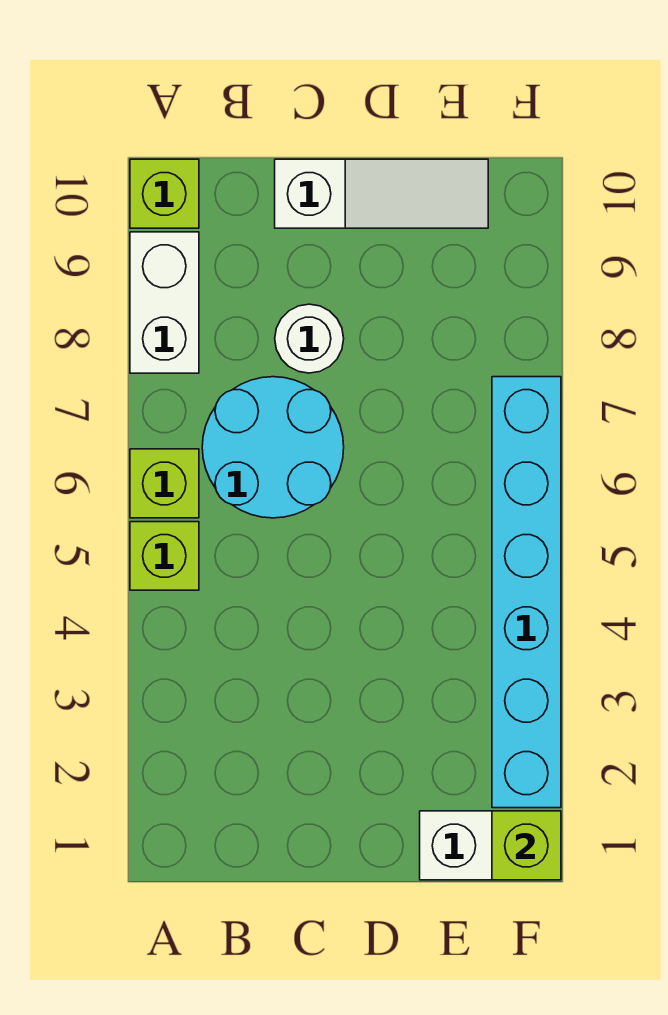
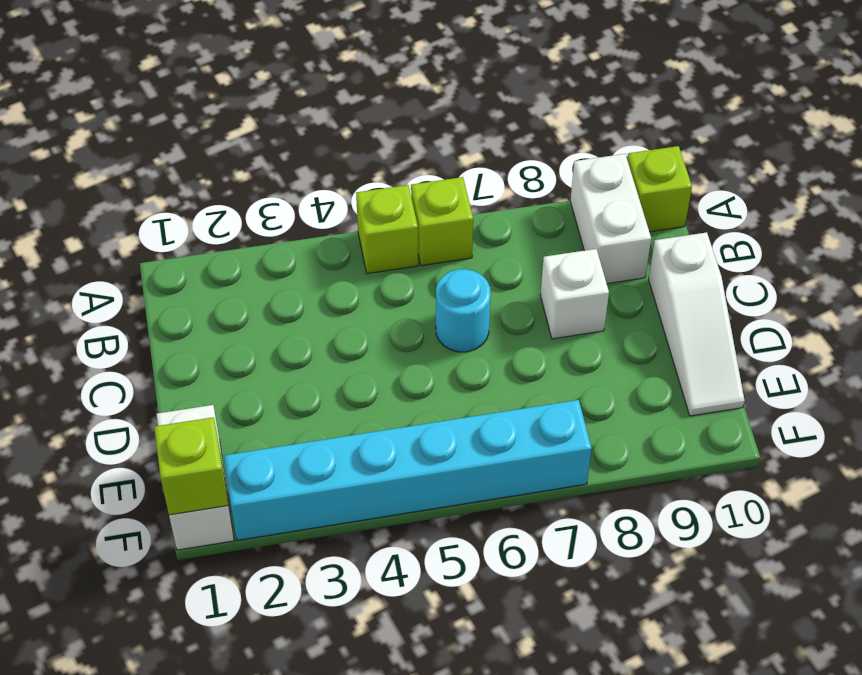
white 1x2 brick [130,232,199,373] -> white 1x2 brick turned to [570,154,651,283]
cyan 2x2 round brick [202,377,344,518] -> cyan 1x1 round brick [436,269,491,352]
white 1x1 round brick [275,304,344,373] -> white 1x1 brick [540,249,609,339]

